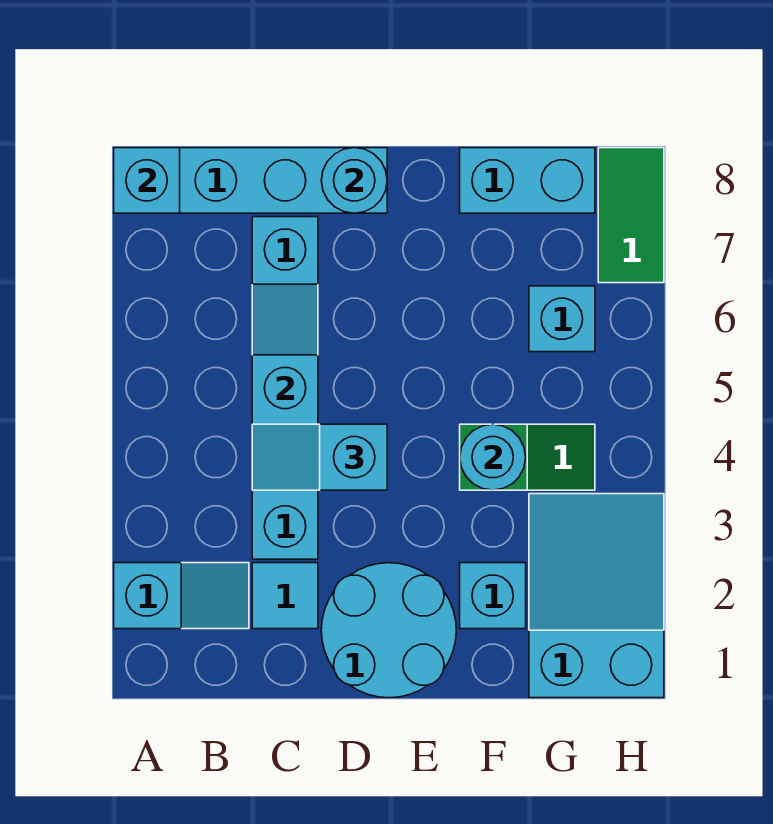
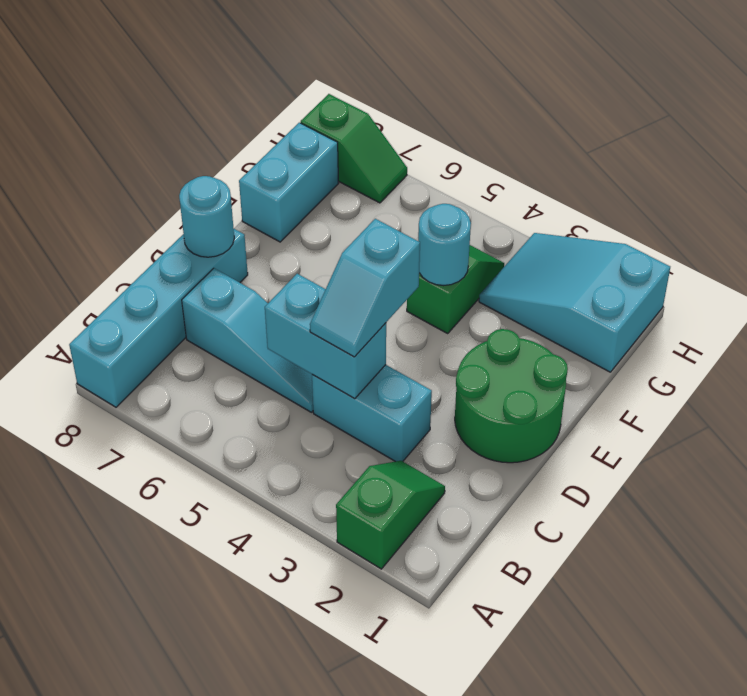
cyan 1x2 slope [114,563,249,629] -> green 1x2 slope [336,461,445,569]
cyan 1x1 brick [114,148,180,213] -> none
cyan 1x1 tile [252,563,318,629] -> none
cyan 2x2 round brick [321,563,456,698] -> green 2x2 round brick [455,329,568,463]
cyan 1x1 brick [460,563,526,629] -> none
cyan 1x1 brick [529,286,595,352] -> none
green 1x2 tile [598,148,664,283] -> green 1x2 slope [301,94,407,203]

